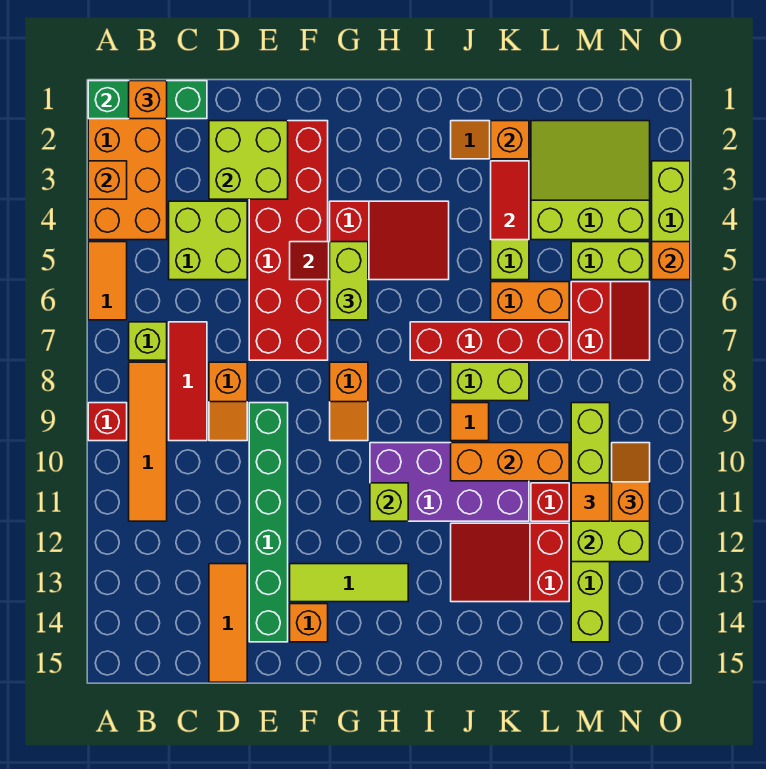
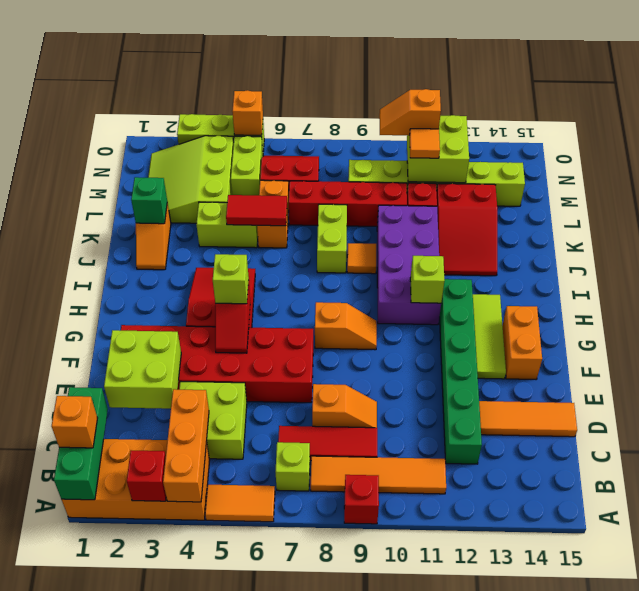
orange 1x1 brick [88,161,127,199] -> red 1x1 brick [127,451,166,501]
green 1x6 brick [249,403,288,642] -> green 1x6 brick turned to [439,279,482,464]
orange 1x1 brick [290,604,328,642] -> orange 1x2 brick [502,306,542,379]
lime 1x2 brick [330,242,368,320] -> lime 1x1 brick [213,254,249,304]
red 1x4 brick [410,322,569,360] -> red 1x4 brick turned to [289,181,407,226]
orange 1x3 brick [451,443,569,481] -> orange 1x3 brick moved to [163,389,209,502]
orange 1x1 brick [491,121,529,159] -> green 1x1 brick [131,177,167,224]
red 1x2 tile [491,161,529,240] -> red 1x2 tile moved to [226,195,287,226]

